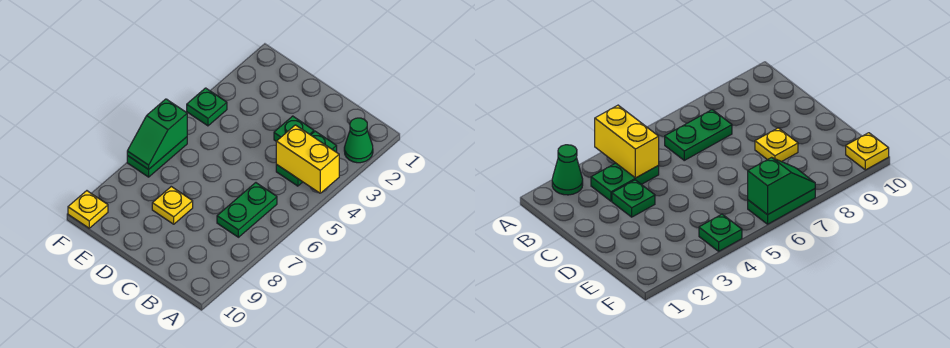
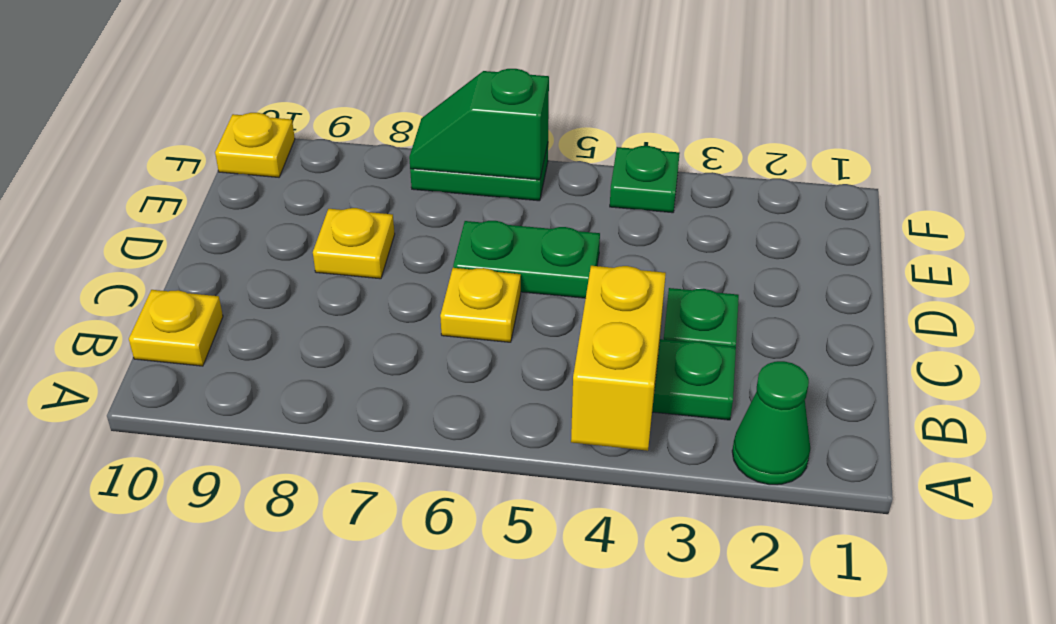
green 1x2 plate [217,183,277,237] -> green 1x2 plate moved to [453,221,600,298]
none -> yellow 1x1 plate [129,290,223,366]
none -> yellow 1x1 plate [440,268,521,342]

